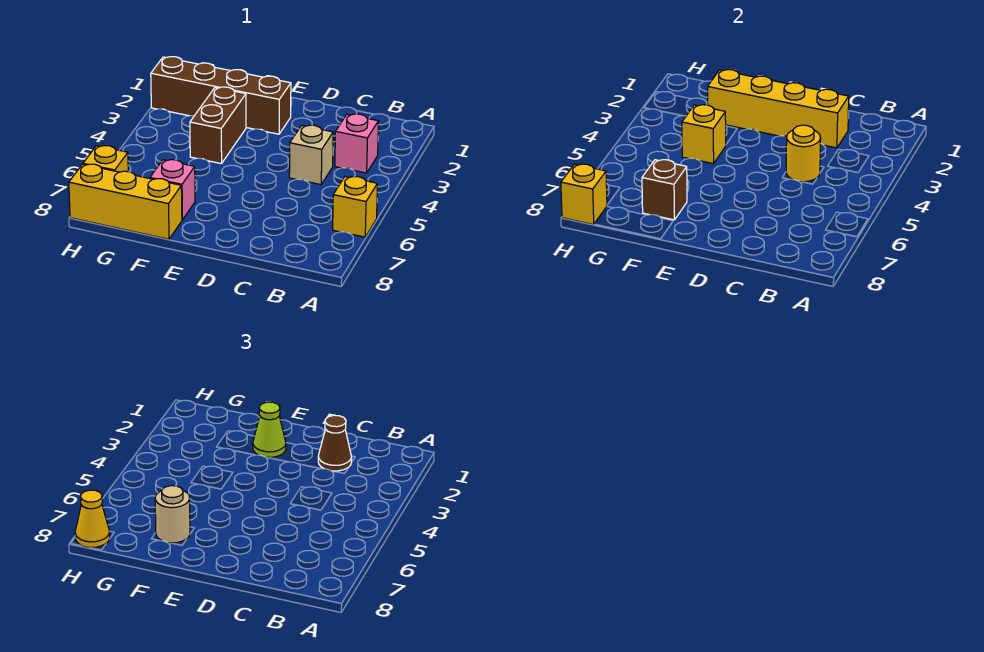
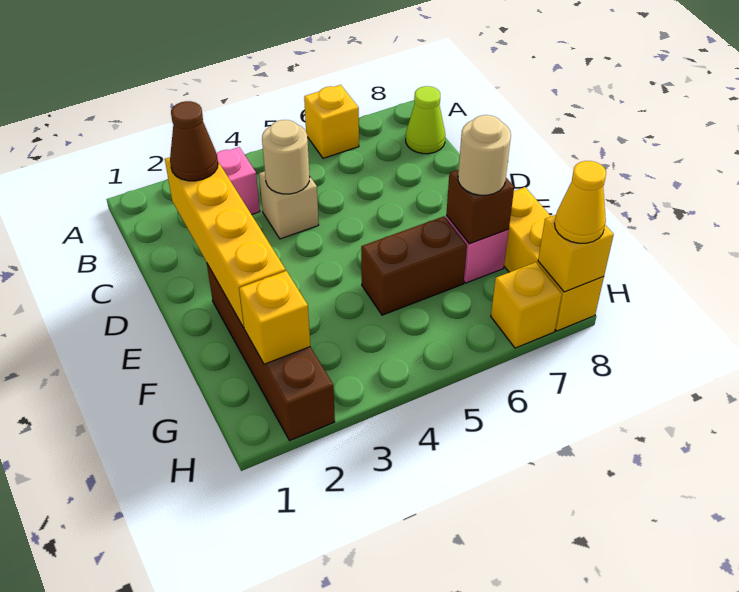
yellow 1x1 round brick [786,125,821,182] -> tan 1x1 round brick [262,120,310,194]
lime 1x1 cone [253,402,286,457] -> lime 1x1 cone moved to [406,86,445,154]
brown 1x2 brick [190,87,246,164] -> brown 1x2 brick moved to [361,216,467,315]
yellow 1x1 brick [682,105,726,164] -> yellow 1x1 brick moved to [239,271,310,364]

